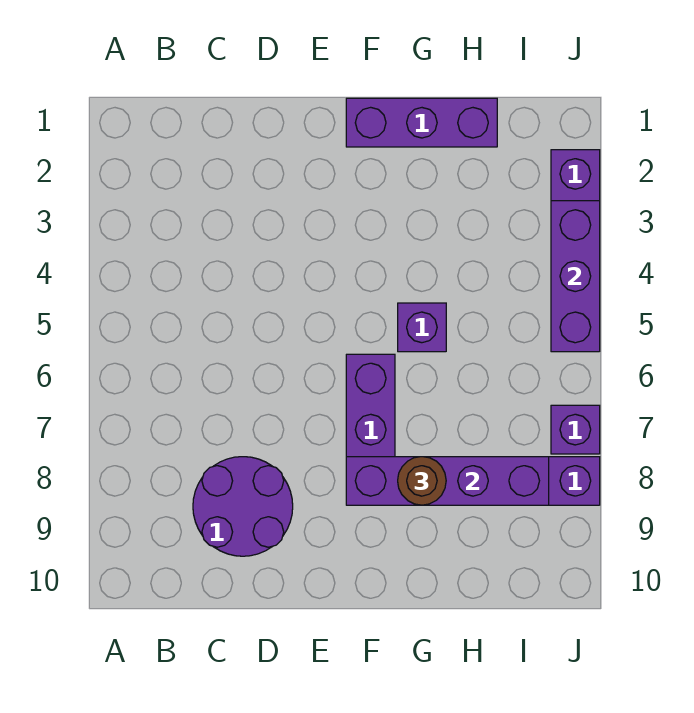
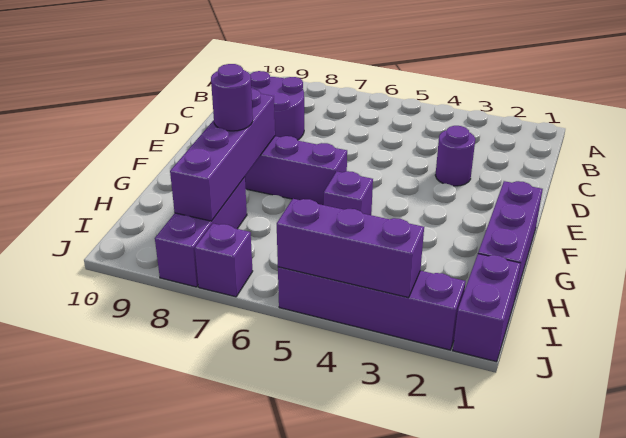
none -> purple 1x1 round brick [435,126,475,186]
brown 1x1 round brick [398,457,446,505] -> purple 1x1 round brick [211,64,253,131]
none -> purple 1x2 brick [453,254,521,362]

